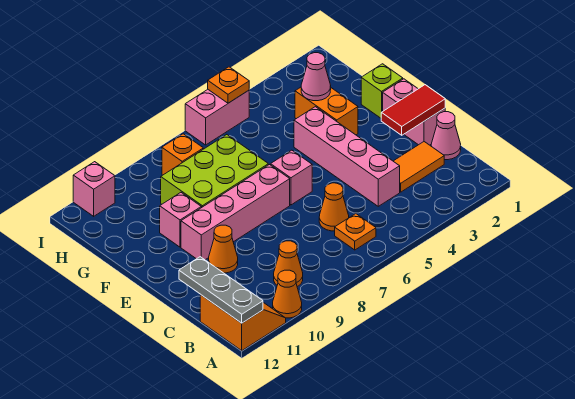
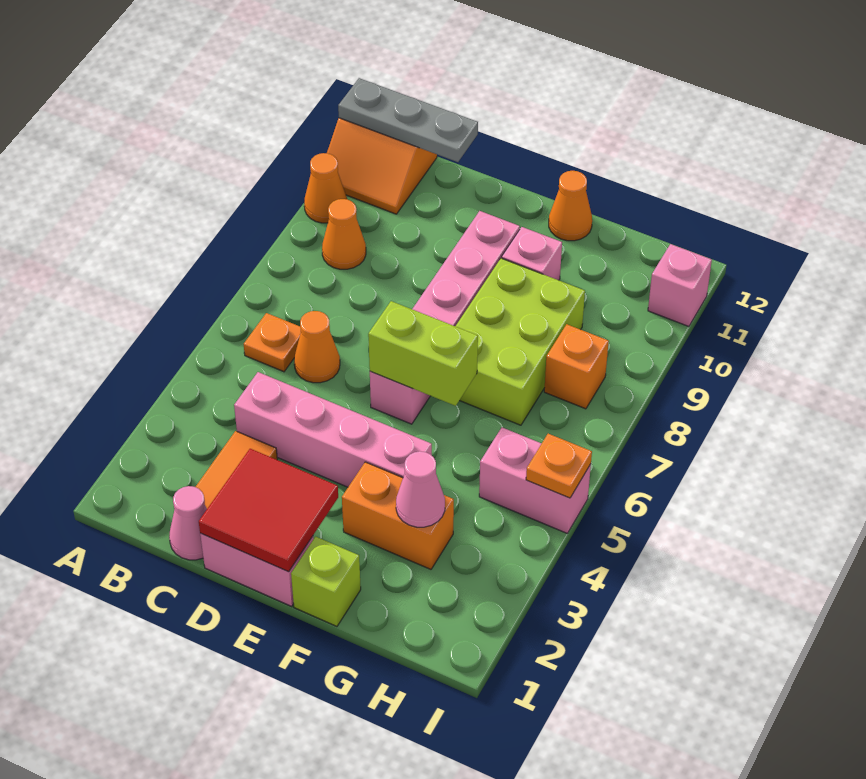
red 1x2 tile [381,85,445,135] -> red 2x2 tile [199,449,338,572]
orange 1x1 cone [209,225,238,273] -> orange 1x1 cone moved to [549,171,592,241]
none -> lime 1x2 brick [368,301,478,406]
pink 1x2 brick [185,90,249,145] -> pink 1x2 brick turned to [479,428,591,533]

